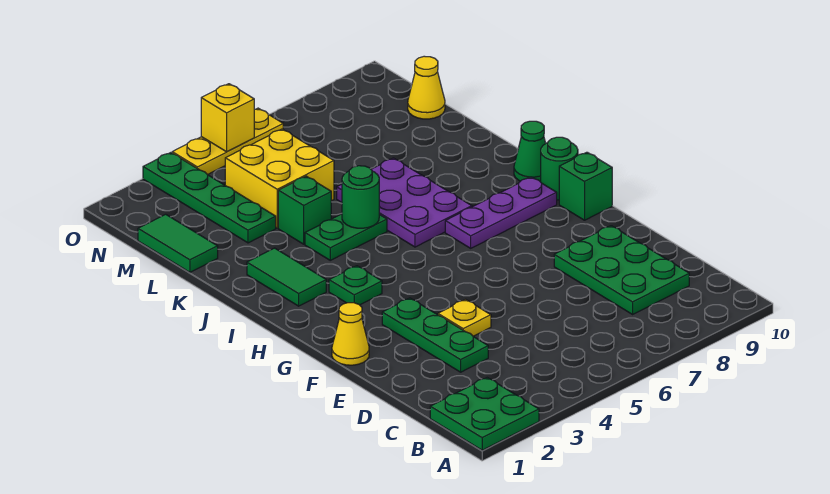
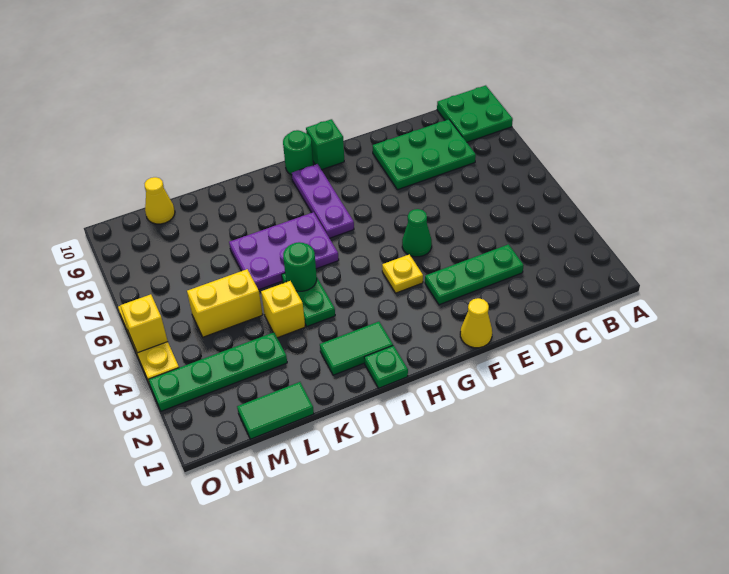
green 2x2 plate [430,378,539,450] -> green 2x2 plate moved to [437,85,513,142]
yellow 1x1 plate [438,299,491,336] -> yellow 1x1 plate moved to [382,254,423,293]
green 1x1 plate [329,266,382,305] -> green 1x1 plate moved to [364,346,408,388]
green 1x1 cone [514,121,546,182] -> green 1x1 cone moved to [402,209,432,257]
green 1x1 brick [278,176,331,244] -> yellow 1x1 brick [261,281,305,338]
yellow 2x2 brick [225,129,334,228] -> yellow 1x2 brick [187,269,263,337]

